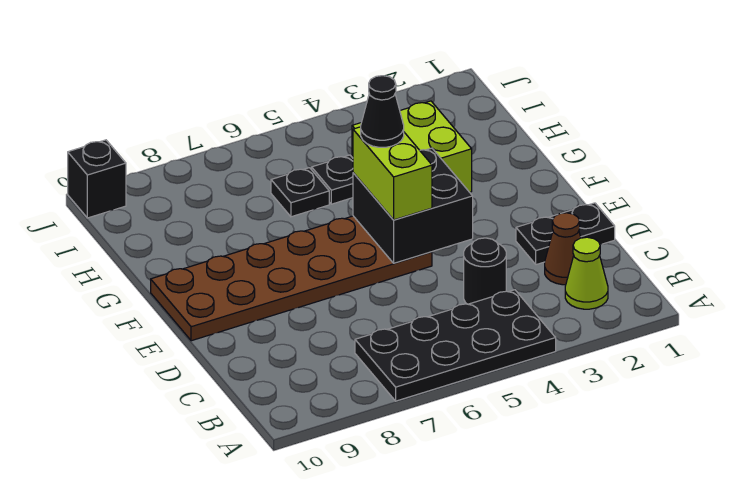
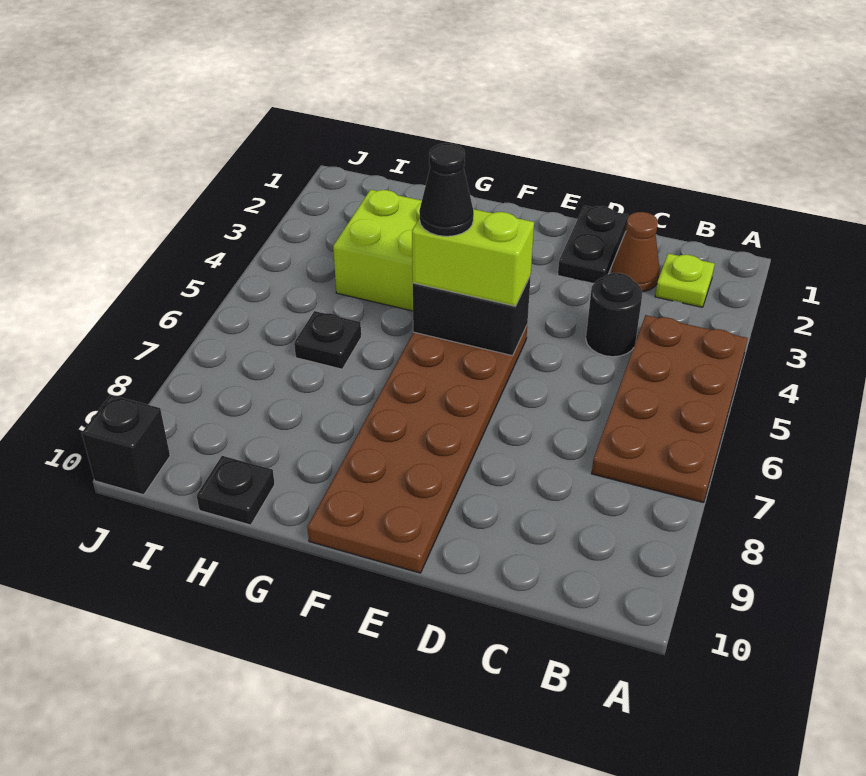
black 2x4 plate [355,290,556,401] -> brown 2x4 plate [592,315,748,503]
lime 1x1 cone [565,237,608,309] -> lime 1x1 plate [655,254,715,307]
black 2x2 brick [353,148,473,263] -> black 1x2 brick [413,276,531,356]
black 1x1 plate [312,155,353,204] -> black 1x1 plate moved to [197,456,275,525]

